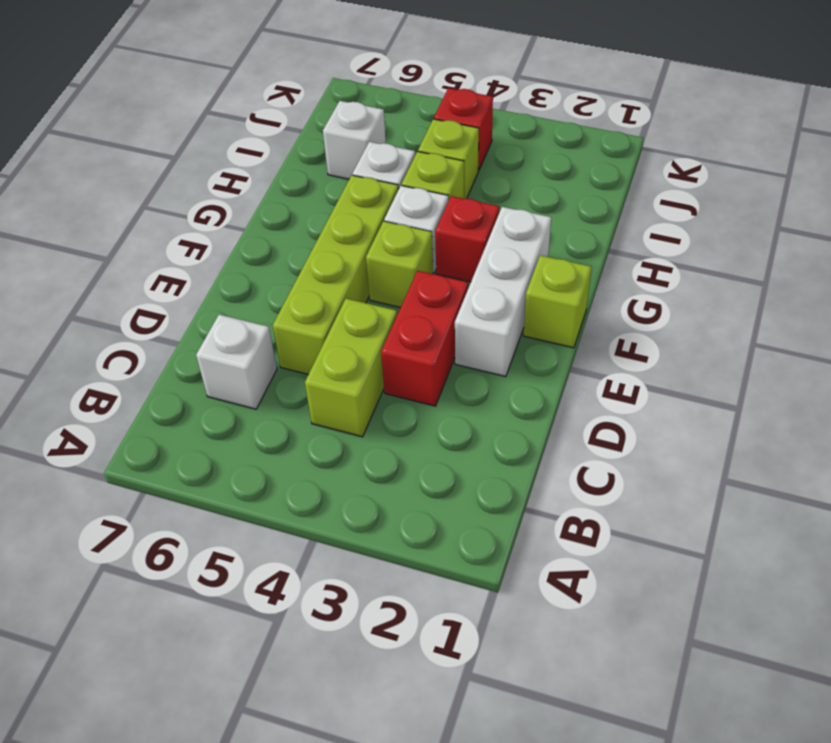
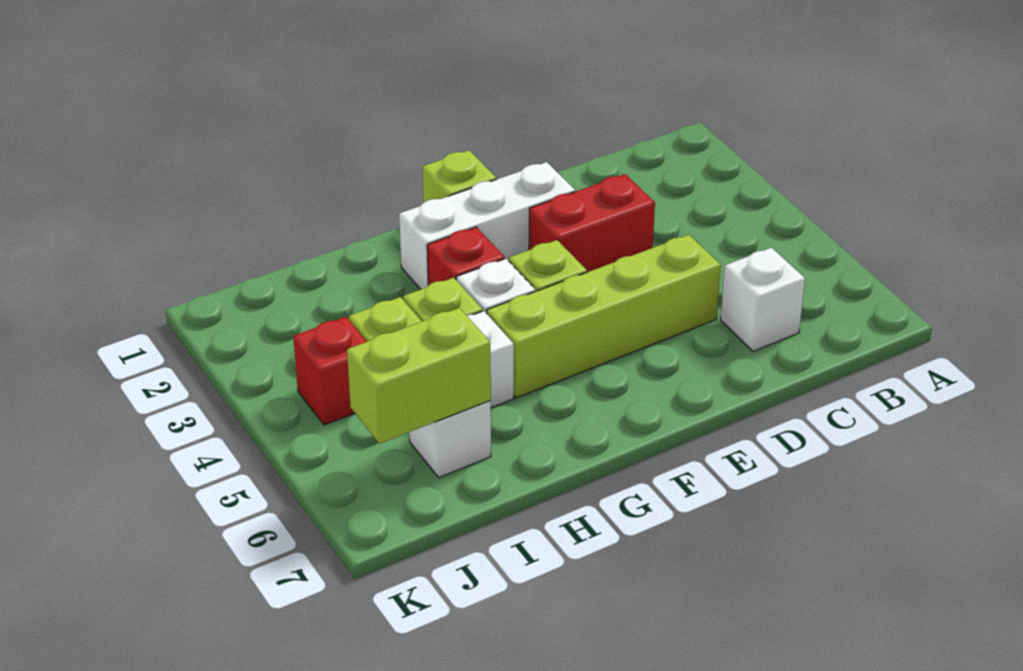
lime 1x2 brick [305,299,397,437] -> lime 1x2 brick moved to [347,308,491,444]

